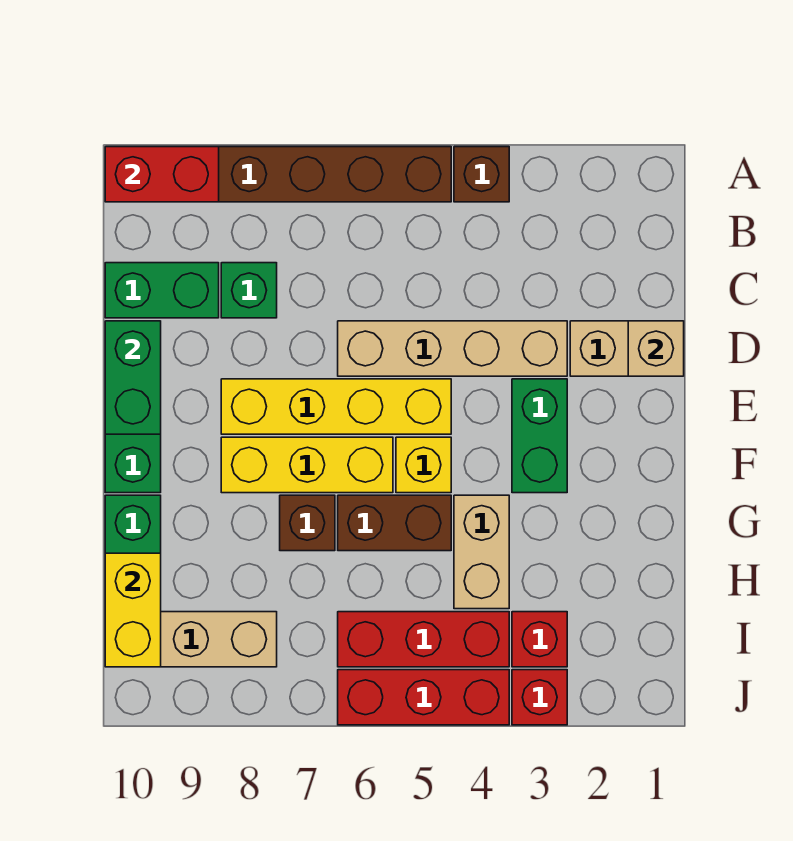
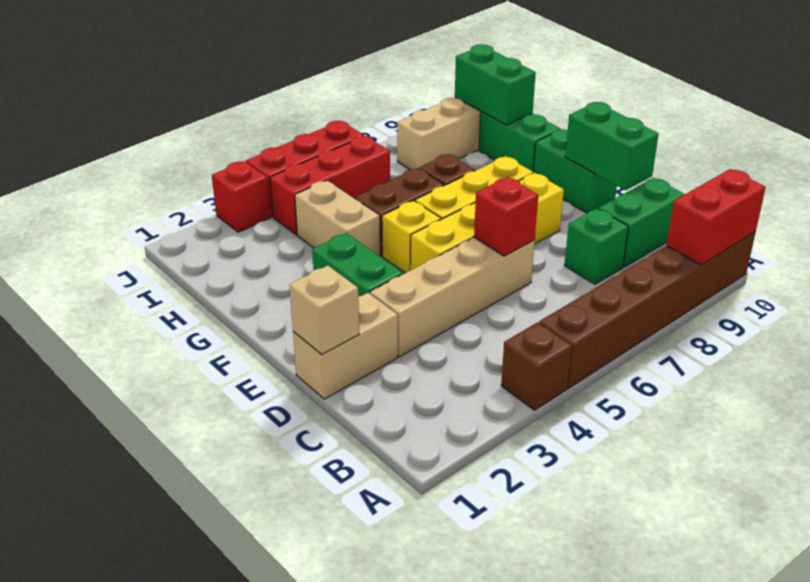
yellow 1x2 brick [105,553,161,667] -> green 1x2 brick [455,44,536,125]
red 1x1 brick [512,612,567,667] -> red 1x1 brick moved to [474,177,538,256]

